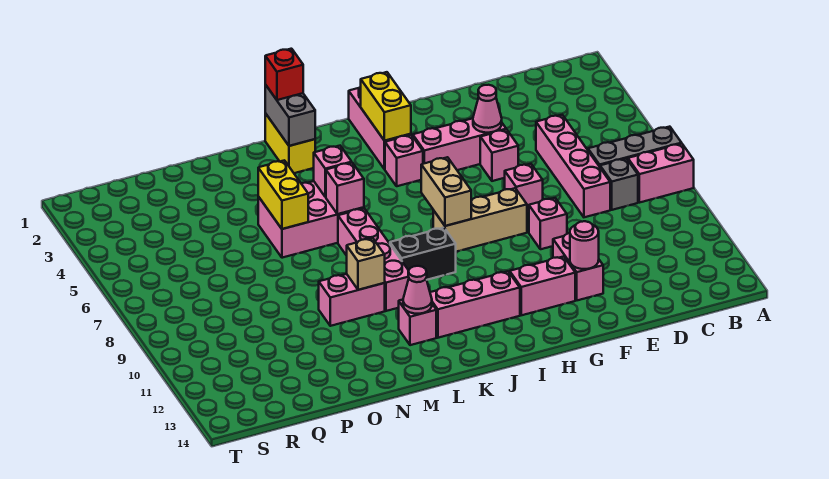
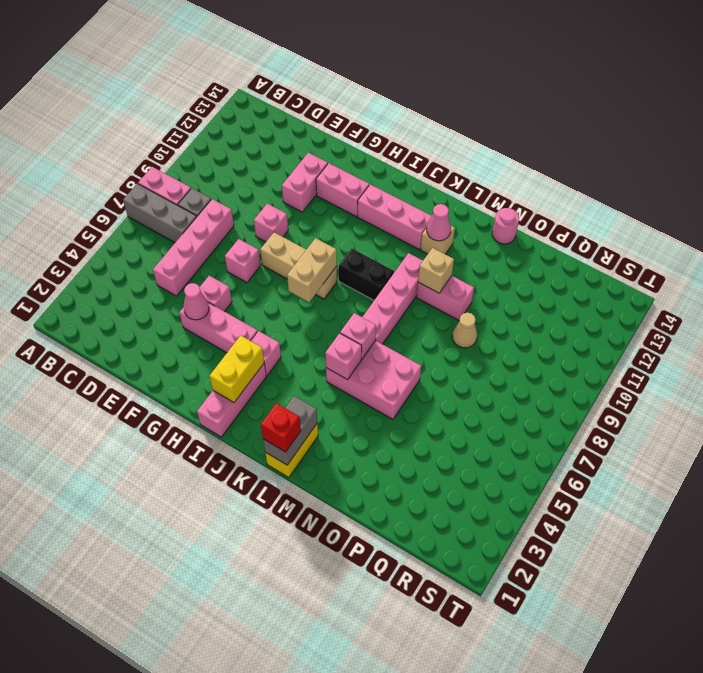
pink 1x1 round brick [570,221,599,269] -> pink 1x1 round brick moved to [492,208,519,244]
pink 1x1 brick [399,300,436,345] -> tan 1x1 brick [421,226,455,254]
yellow 1x2 brick [258,160,308,229] -> none
none -> tan 1x1 cone [452,313,477,348]

